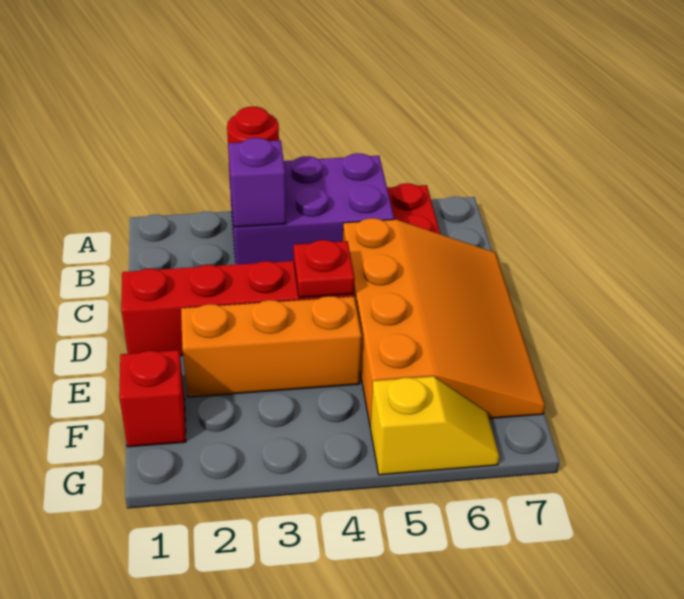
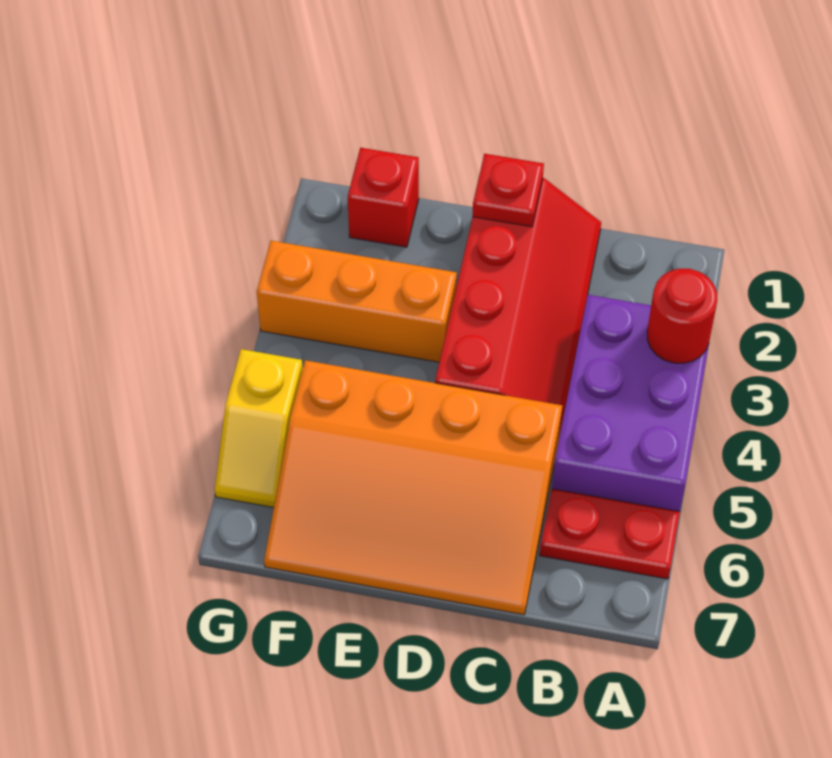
purple 1x1 brick [228,138,286,227] -> none
red 1x1 plate [294,240,355,298] -> red 1x1 plate moved to [472,154,544,227]
orange 1x3 brick [181,296,362,397] -> orange 1x3 brick turned to [257,241,457,362]

